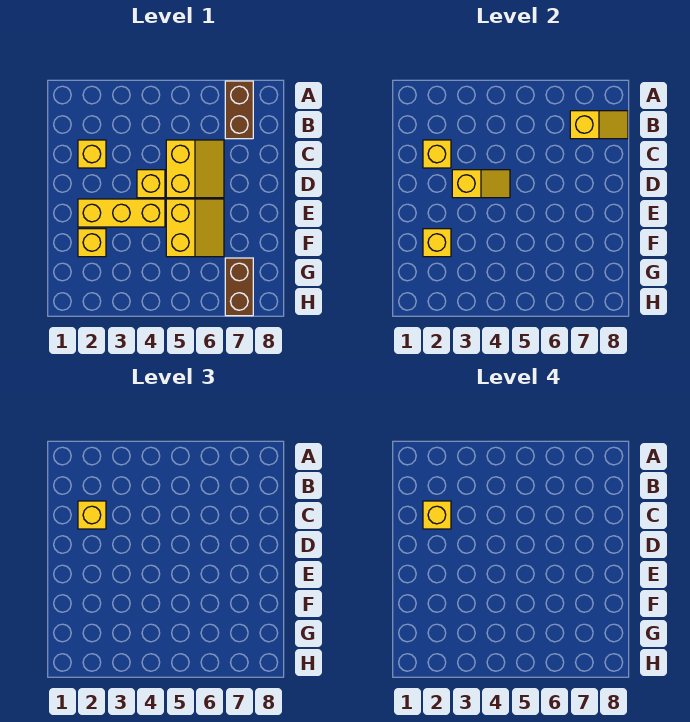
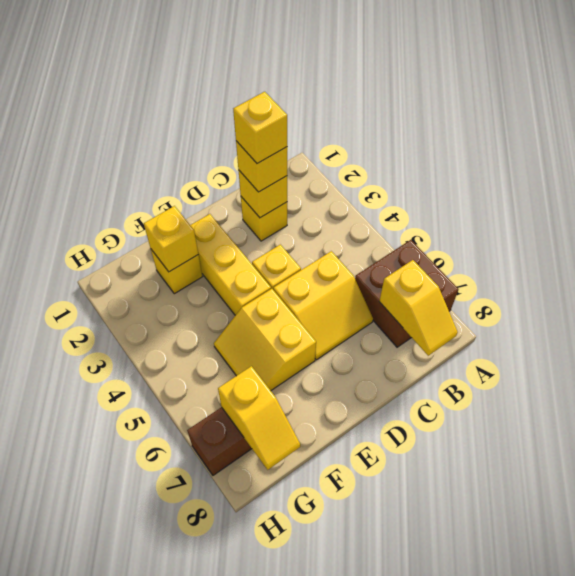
brown 1x2 brick [225,81,253,139] -> brown 2x2 brick [355,240,458,347]
yellow 1x2 slope [452,170,510,198] -> yellow 1x2 slope moved to [218,366,300,470]
yellow 2x2 slope [166,199,224,257] -> yellow 2x2 slope turned to [214,289,316,391]

